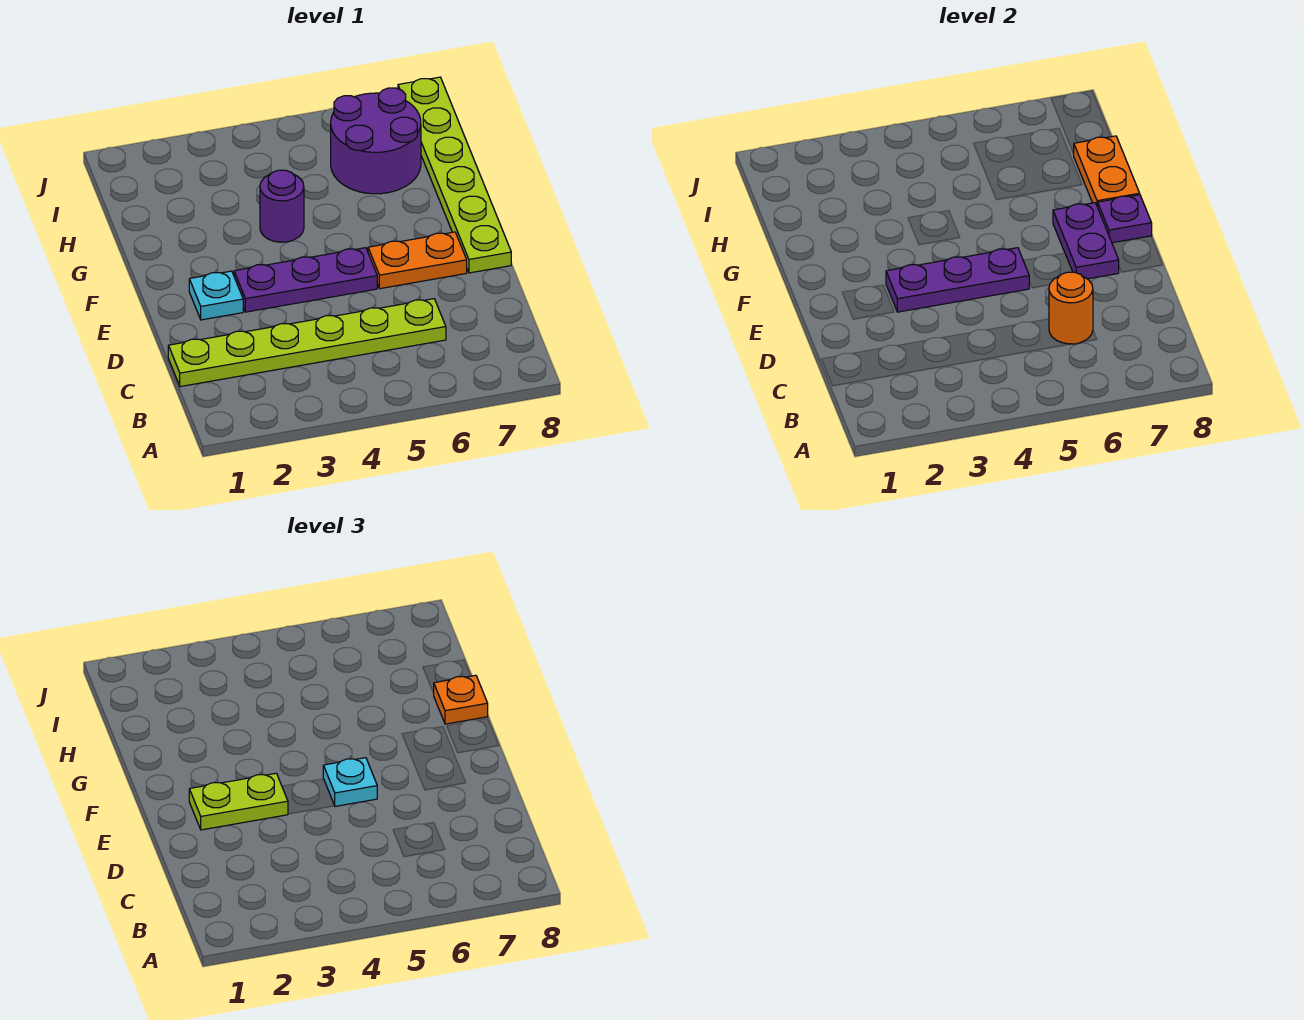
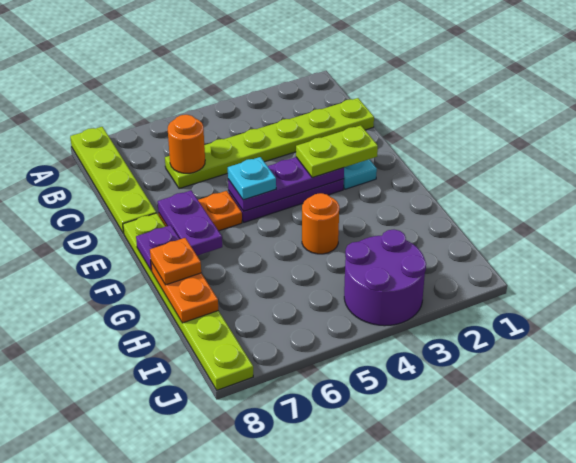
none -> lime 1x4 plate [70,127,156,233]
purple 1x1 round brick [260,170,304,242] -> orange 1x1 round brick [302,193,339,254]
purple 2x2 round brick [331,88,421,194] -> purple 2x2 round brick moved to [344,230,426,326]

